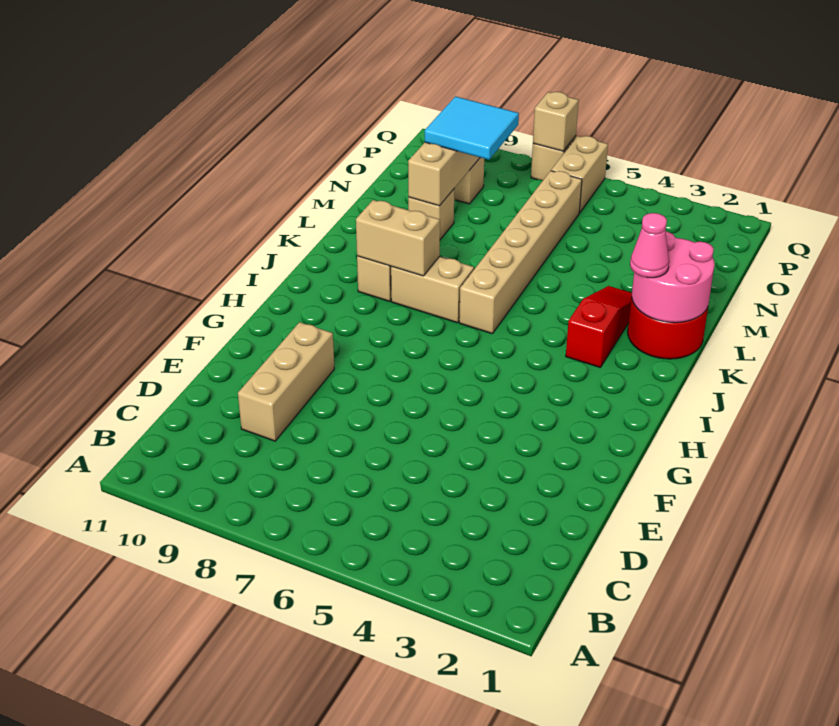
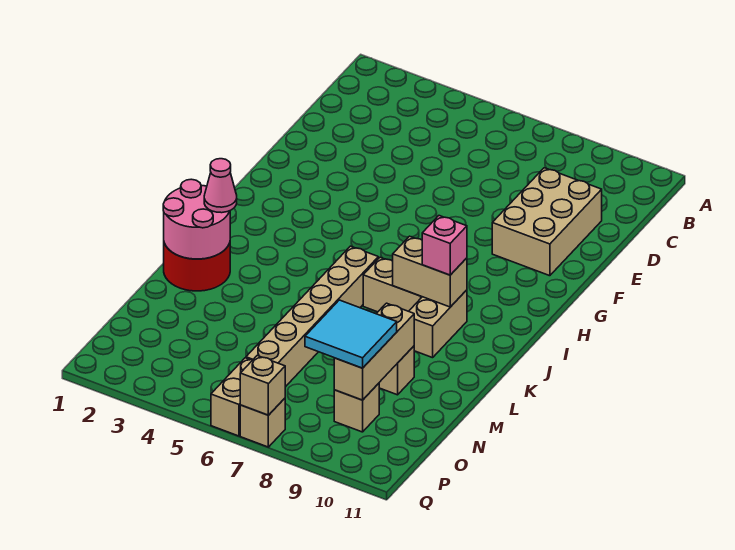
tan 1x3 brick [238,322,334,441] -> tan 2x3 brick [492,168,602,276]
red 1x3 slope [566,286,632,367] -> none
none -> pink 1x1 brick [422,216,467,275]

